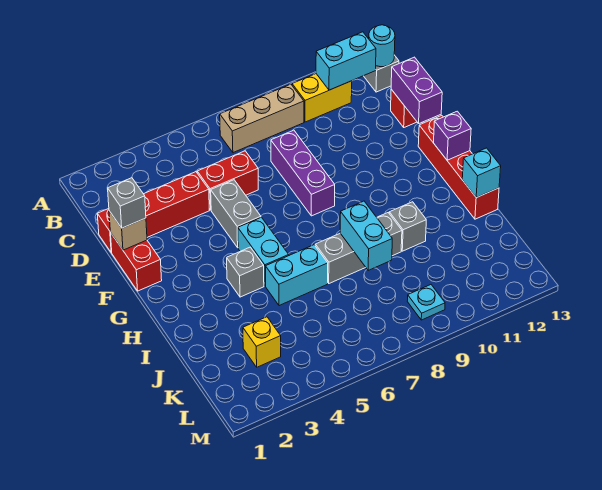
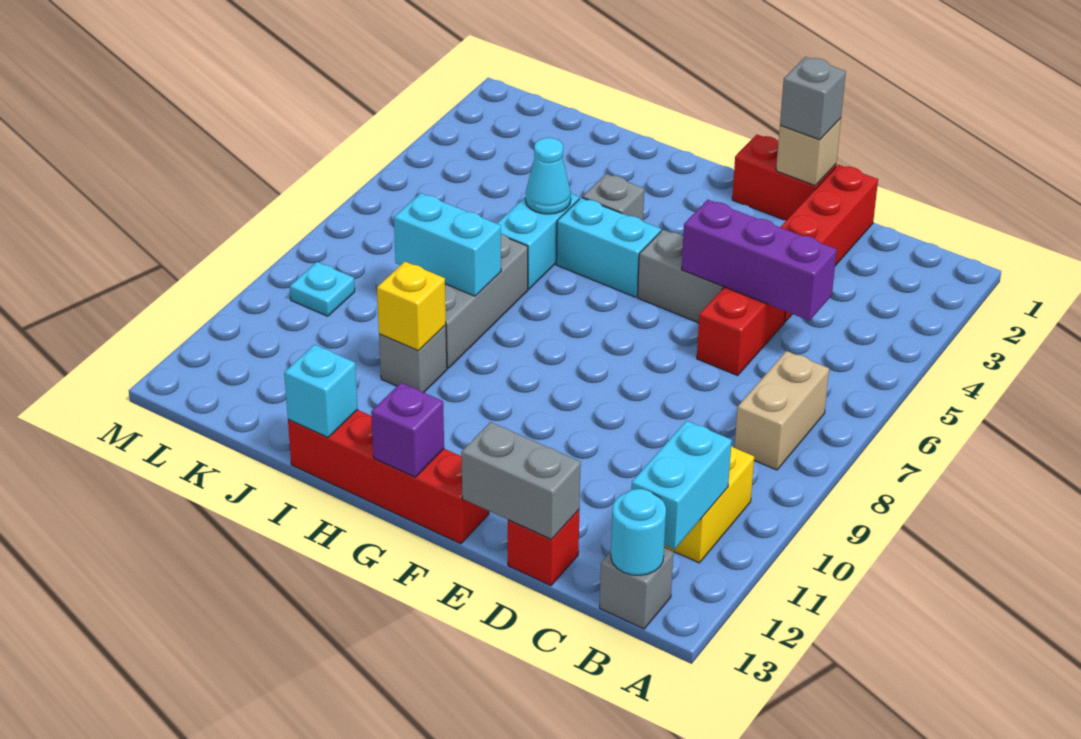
tan 1x3 brick [220,84,304,153] -> tan 1x2 brick [735,351,829,470]
purple 1x3 brick [271,130,335,216] -> purple 1x3 brick moved to [681,200,837,321]
purple 1x2 brick [391,57,442,123] -> grey 1x2 brick [461,422,581,539]
none -> cyan 1x1 cone [526,138,571,214]
yellow 1x1 brick [243,317,281,367] -> yellow 1x1 brick moved to [377,262,446,351]

